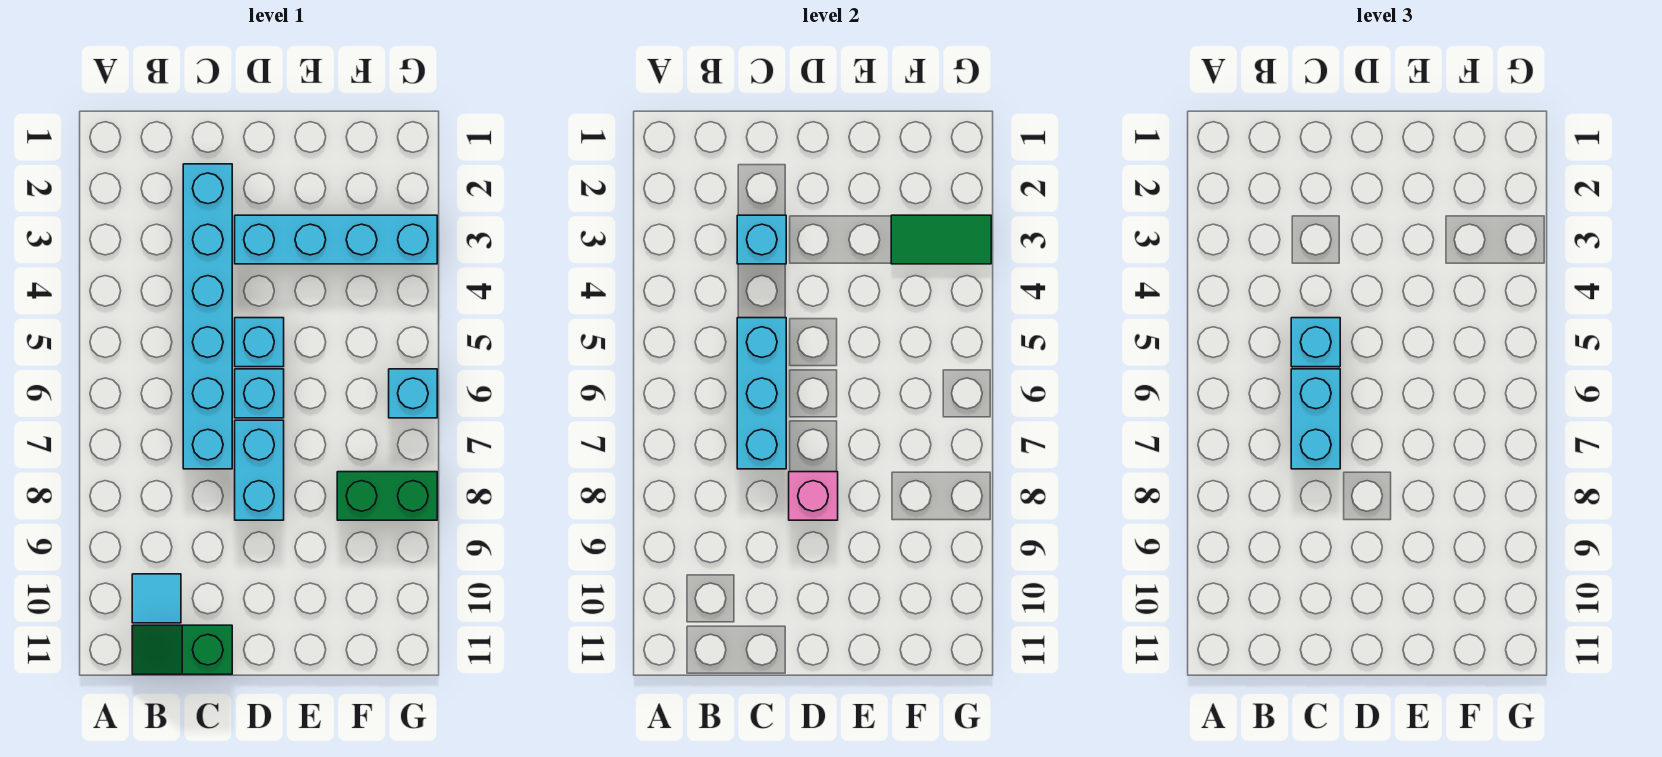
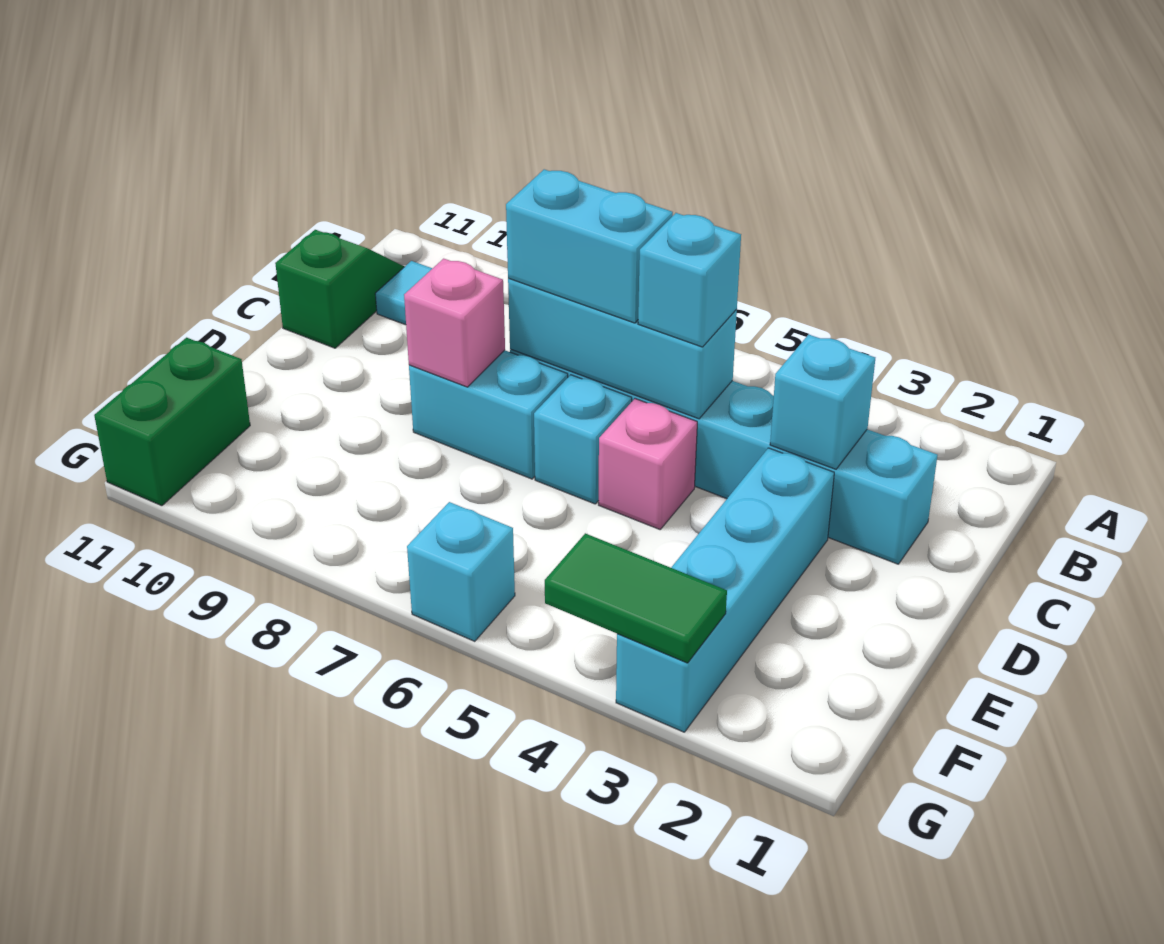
cyan 1x1 brick [235,318,284,367] -> pink 1x1 brick [599,399,697,529]
green 1x2 tile [891,215,991,264] -> green 1x2 tile turned to [545,533,727,663]
green 1x2 brick [337,472,437,520] -> green 1x2 brick moved to [94,338,250,506]

